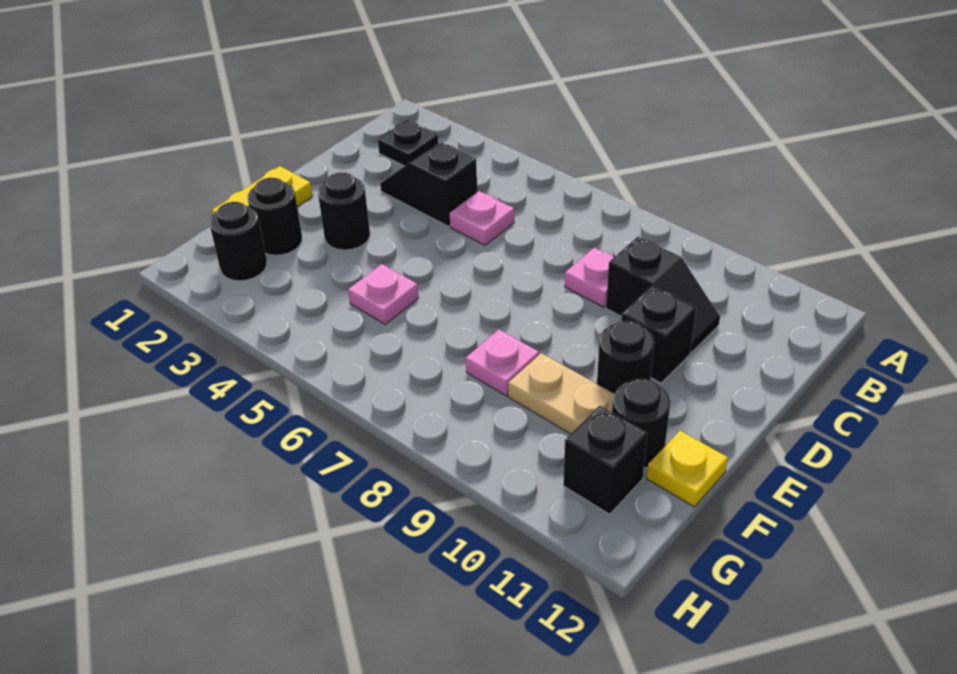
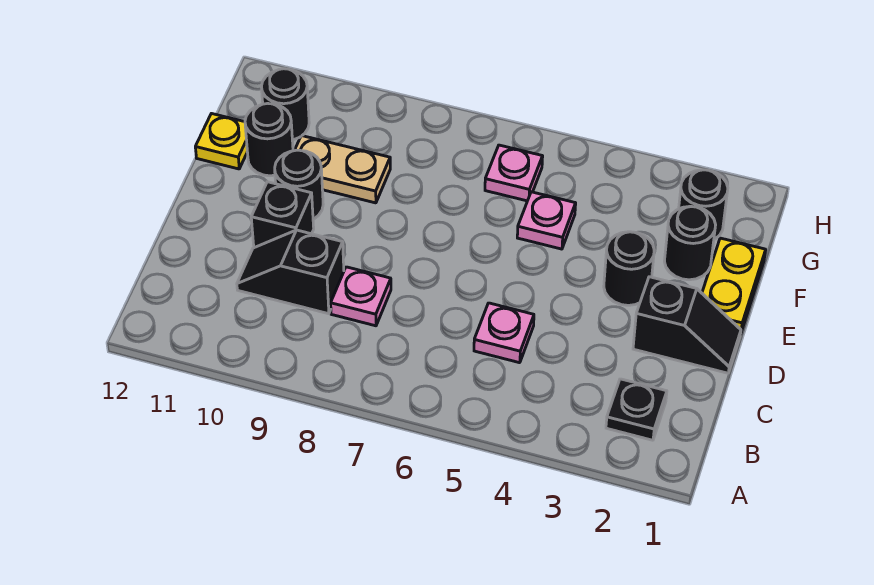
black 1x2 slope [380,142,477,226] -> black 1x2 slope moved to [633,277,741,373]
pink 1x1 plate [466,329,539,396] -> pink 1x1 plate moved to [485,145,543,201]
black 1x1 brick [563,406,647,514] -> black 1x1 round brick [261,69,309,140]

